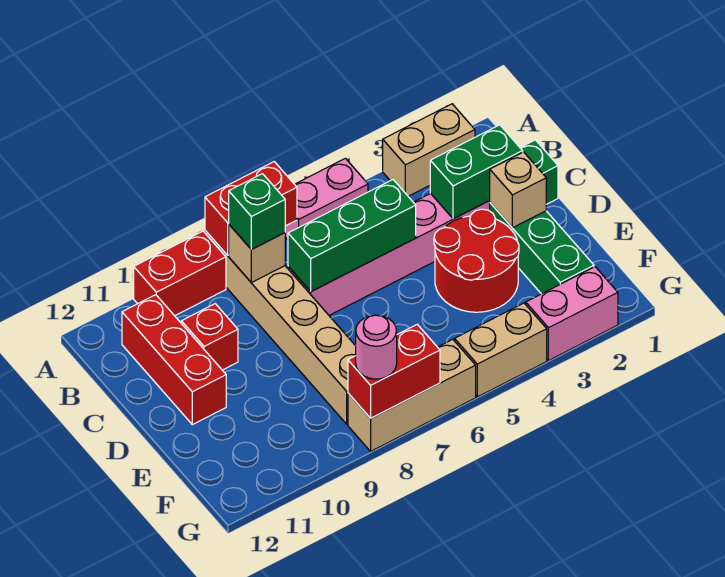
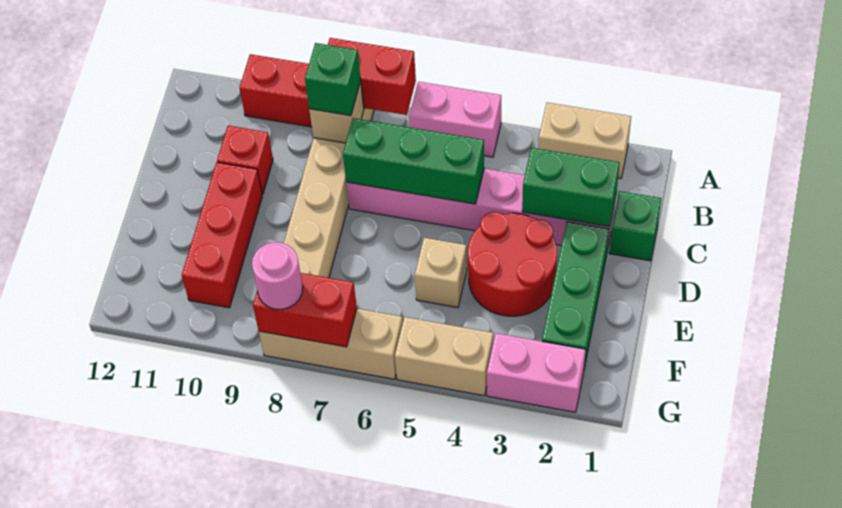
red 1x3 brick [122,295,226,425] -> red 1x3 brick moved to [182,162,262,308]
tan 1x1 brick [489,152,546,228] -> tan 1x1 brick moved to [415,238,467,308]

